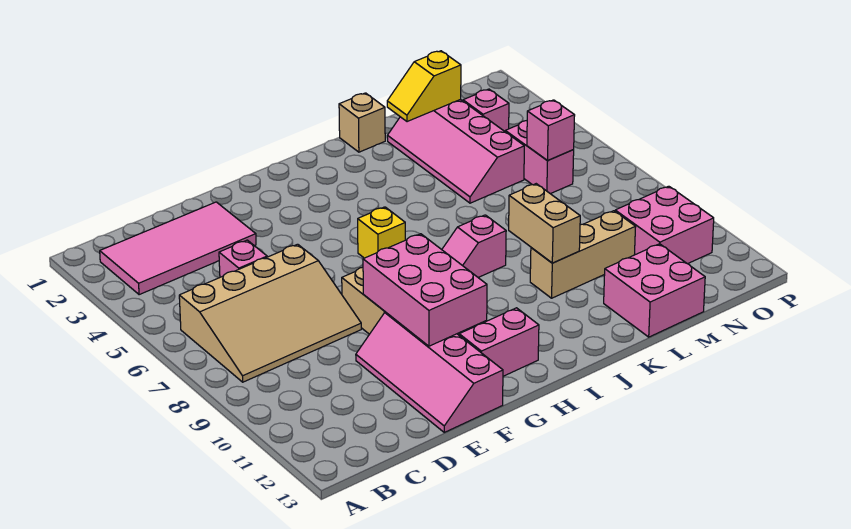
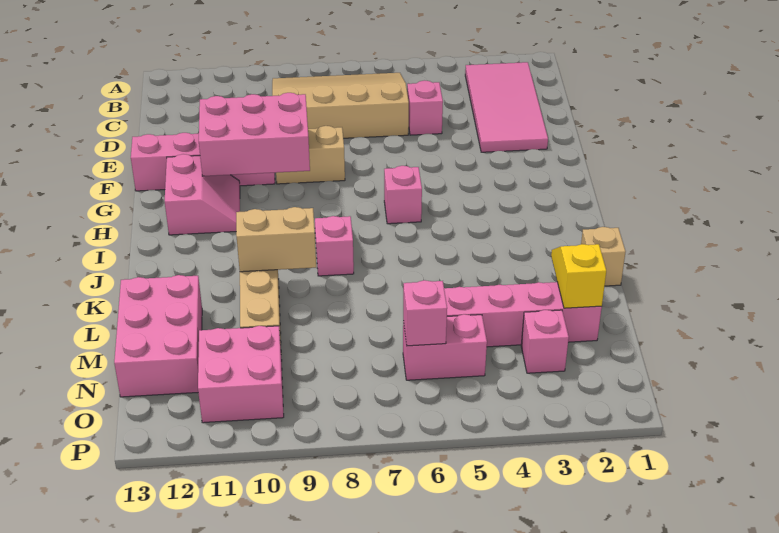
tan 3x4 slope [179,244,361,382] -> tan 3x4 slope turned to [272,73,409,138]
yellow 1x1 brick [358,207,405,258] -> pink 1x1 brick [384,166,422,224]
pink 2x2 brick [604,244,705,337] -> pink 2x3 brick [114,275,202,397]

